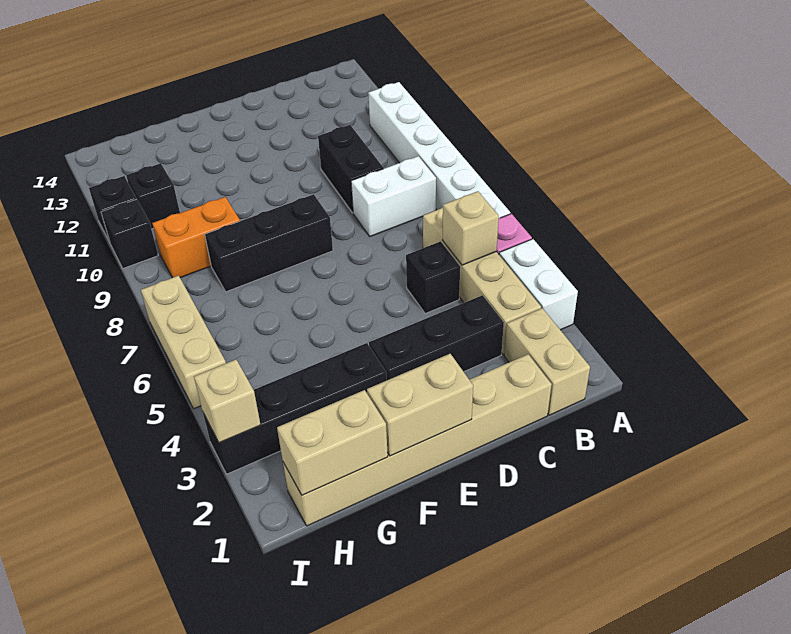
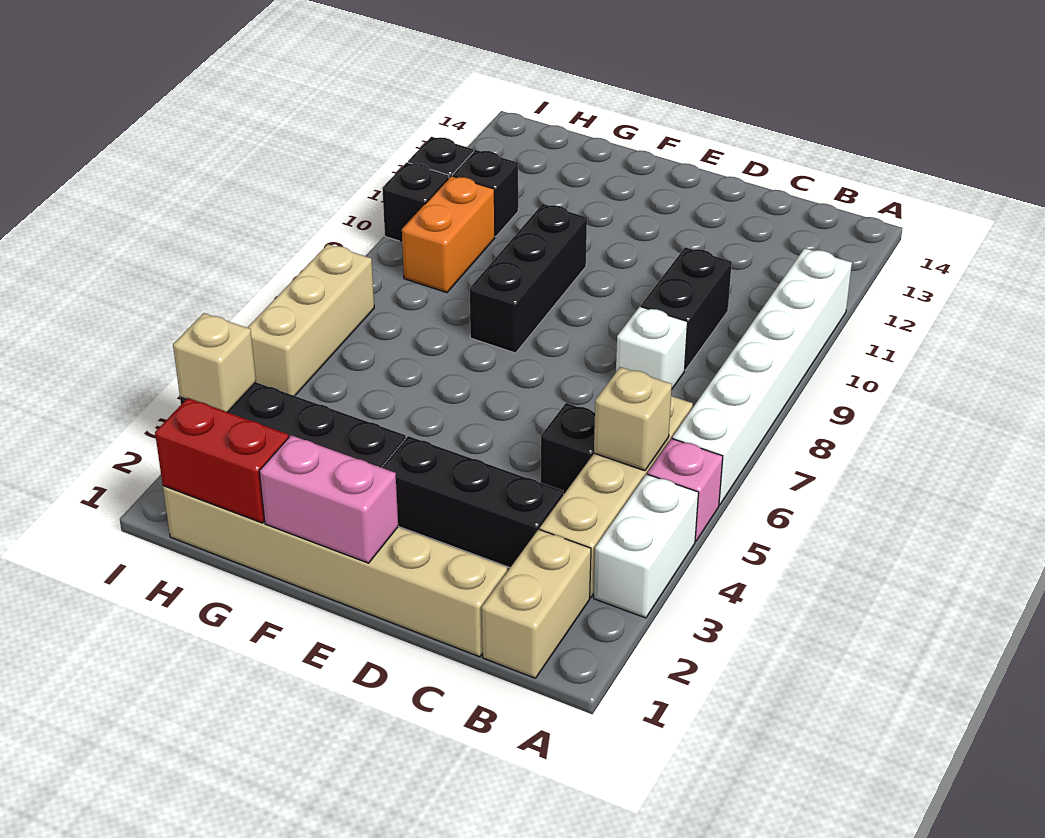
white 1x2 brick [351,156,436,236] -> white 1x1 brick [616,307,688,389]
tan 1x2 brick [367,354,473,456] -> pink 1x2 brick [259,435,398,563]
black 1x3 brick [205,194,333,292] -> black 1x3 brick turned to [470,204,587,353]
tan 1x2 brick [277,390,388,495] -> red 1x2 brick [155,398,289,523]
orange 1x2 brick [152,197,240,278] -> orange 1x2 brick turned to [402,176,495,293]

